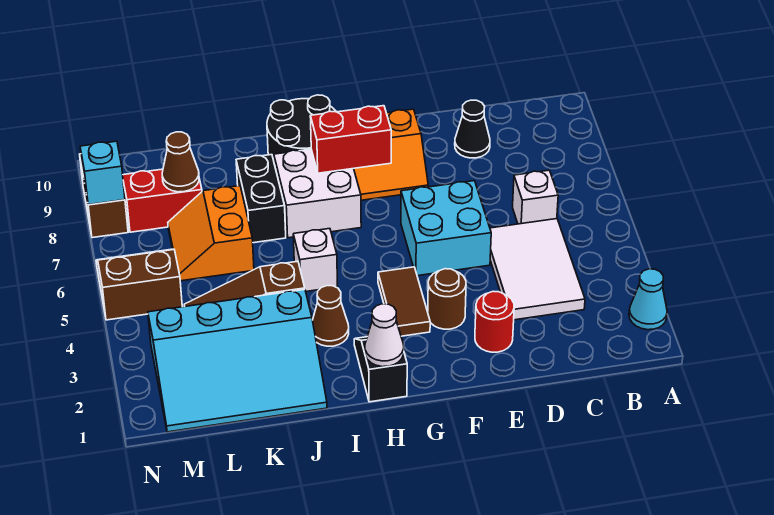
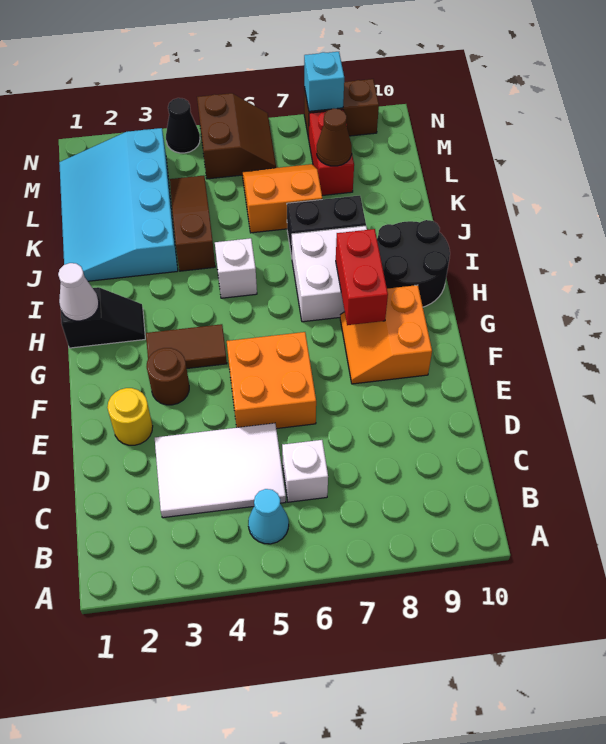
cyan 1x1 cone [629,269,667,330] -> cyan 1x1 cone moved to [248,489,289,544]
black 1x1 cone [455,100,490,158] -> black 1x1 cone moved to [166,98,200,153]
red 1x1 round brick [475,291,514,352] -> yellow 1x1 round brick [107,388,153,445]
cyan 2x2 brick [401,181,491,276] -> orange 2x2 brick [227,332,316,429]
brown 1x1 cone [313,286,349,346] -> none

